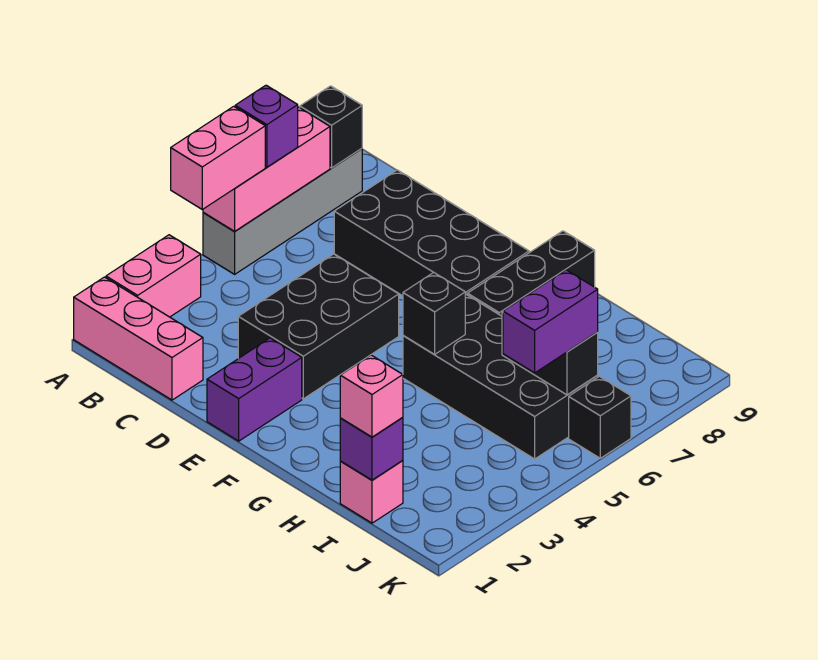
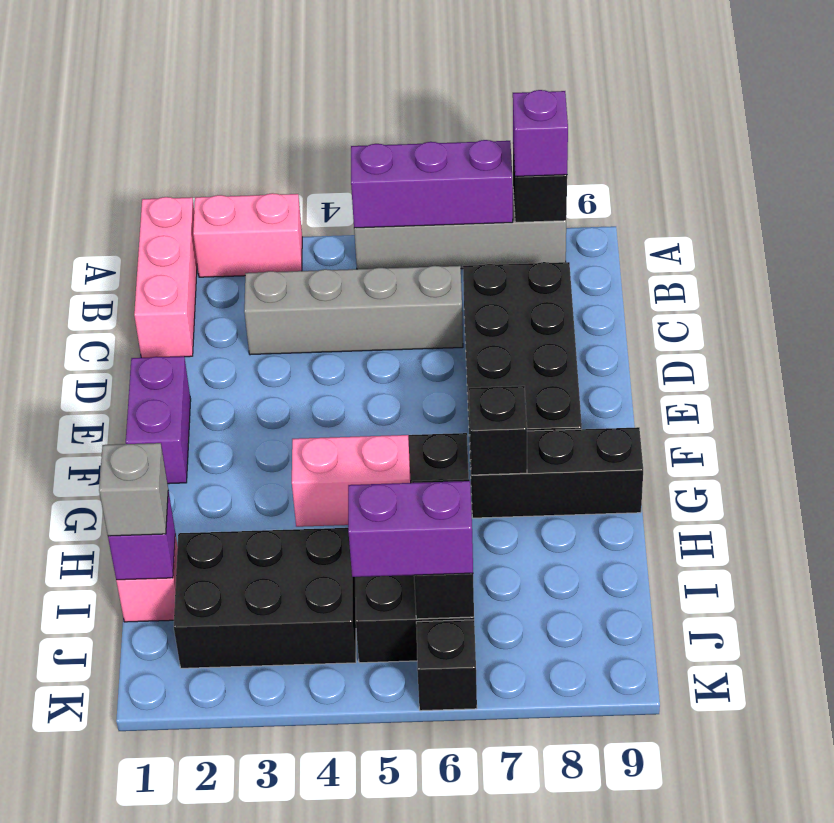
pink 1x2 brick [171,106,265,209] -> pink 1x2 brick moved to [292,435,411,527]
pink 1x3 brick [203,107,330,231] -> purple 1x3 brick [351,140,513,228]
purple 1x1 brick [235,85,298,167] -> purple 1x1 brick moved to [513,90,568,176]
none -> grey 1x4 brick [244,266,463,355]
black 2x3 brick [238,254,399,399] -> black 2x3 brick moved to [174,528,356,668]
purple 1x2 brick [207,338,302,441] -> purple 1x2 brick turned to [126,356,191,484]
black 1x1 brick [403,272,465,355] -> black 1x1 brick moved to [469,386,527,475]
pink 1x1 brick [340,355,403,437] -> grey 1x1 brick [99,443,168,536]

